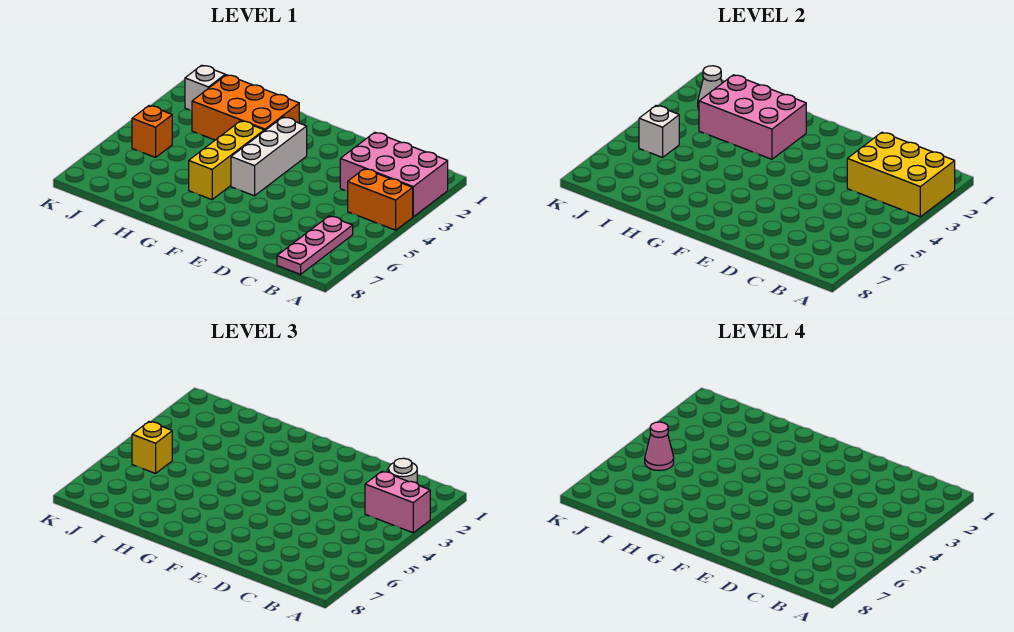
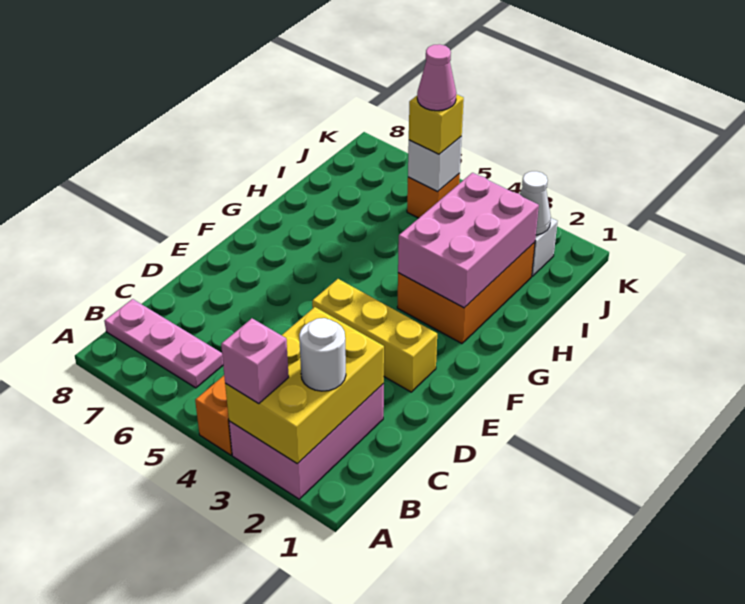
pink 1x2 brick [365,471,430,533] -> pink 1x1 brick [221,319,289,404]
white 1x3 brick [231,117,307,196] -> none
yellow 1x3 brick [189,121,264,200] -> yellow 1x3 brick moved to [312,279,437,392]

